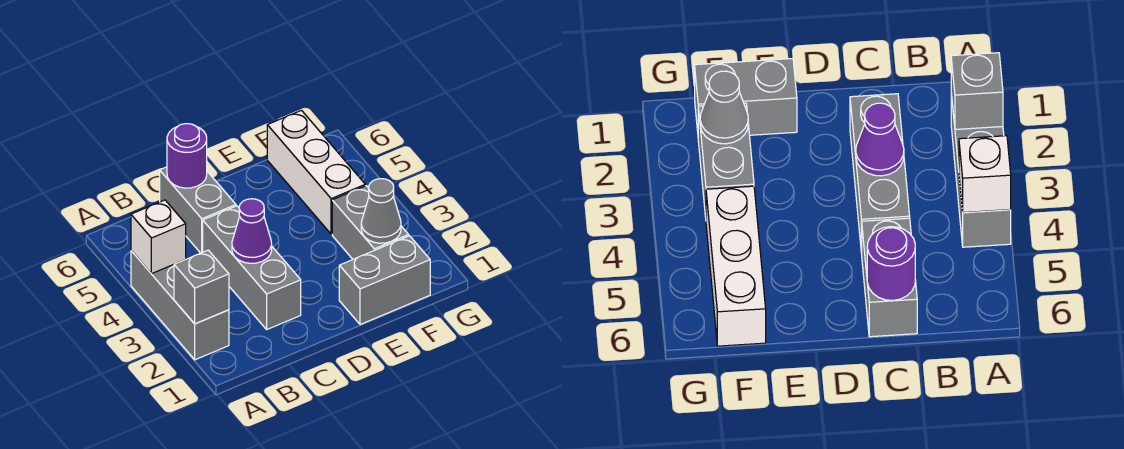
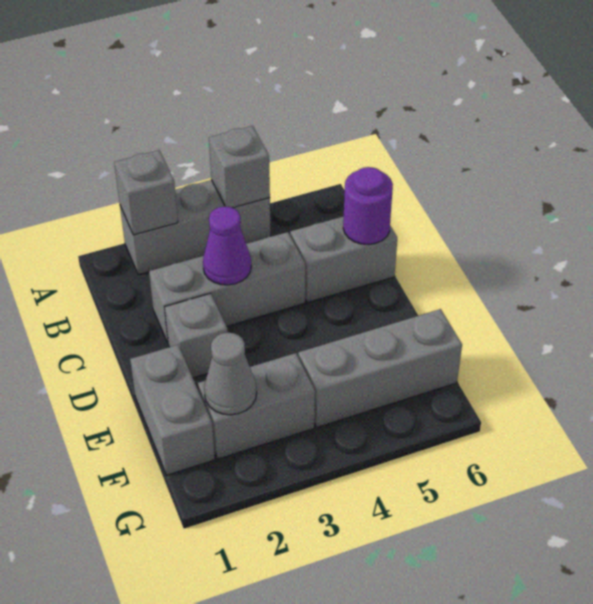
white 1x1 brick [131,200,186,274] -> grey 1x1 brick [209,126,270,208]
none -> grey 1x1 brick [165,293,228,378]
white 1x3 brick [267,110,365,234] -> grey 1x3 brick [298,309,462,427]

